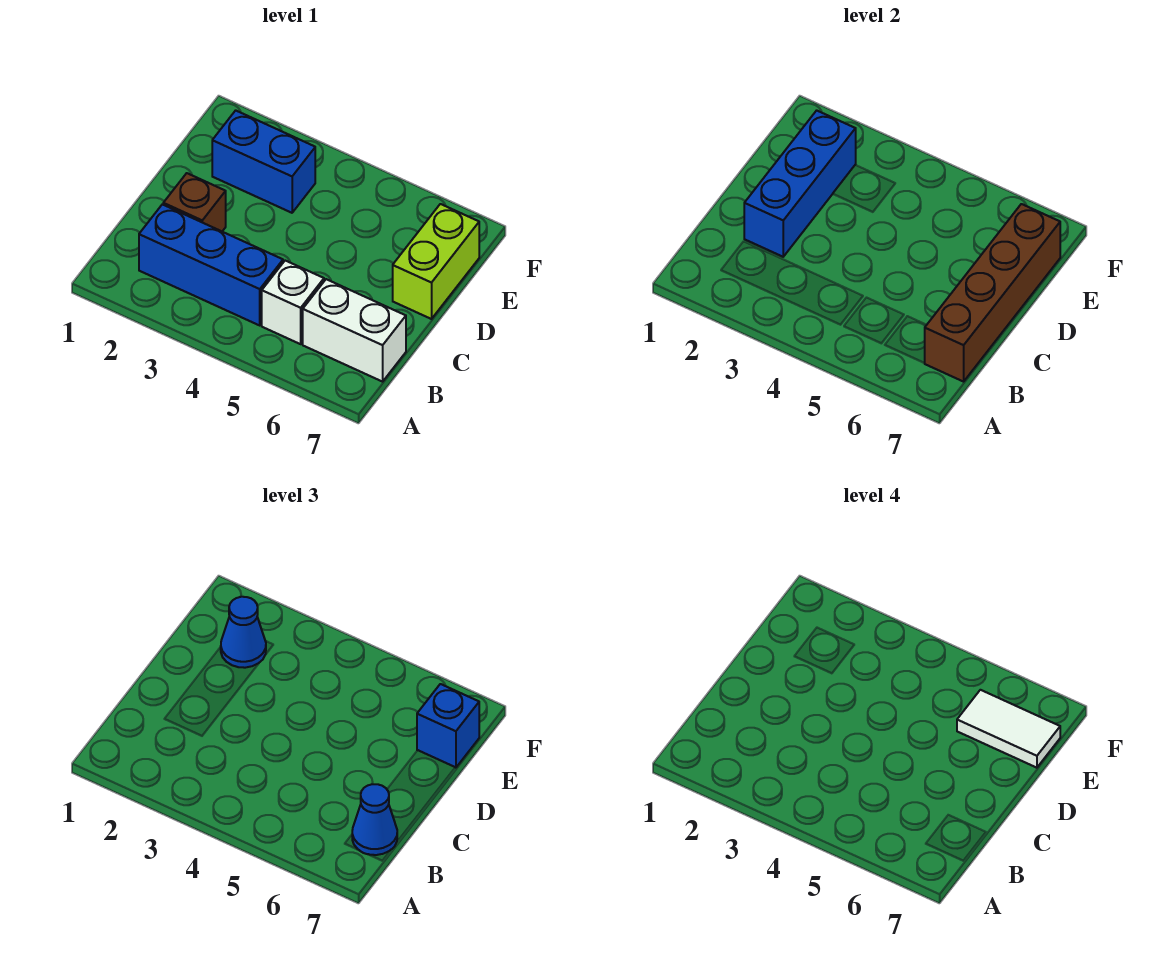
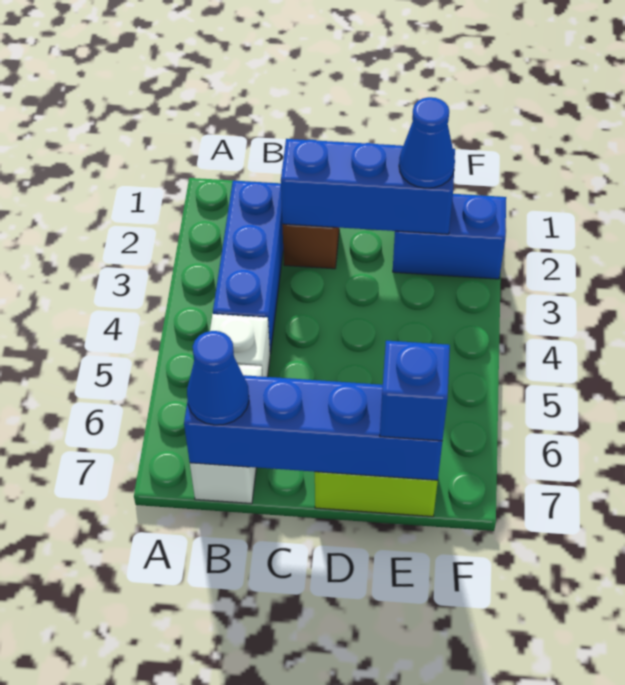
brown 1x4 brick [925,204,1060,382] -> blue 1x4 brick [184,375,442,480]
blue 1x2 brick [212,110,315,213] -> blue 1x2 brick turned to [393,194,506,279]
white 1x2 tile [957,690,1060,768] -> none

